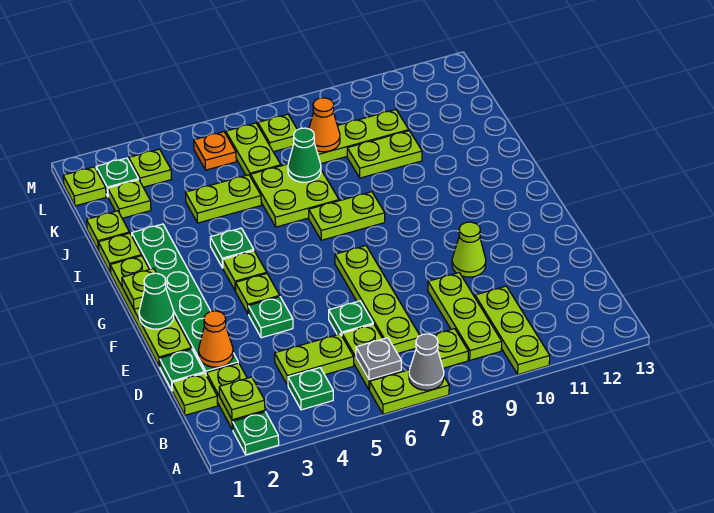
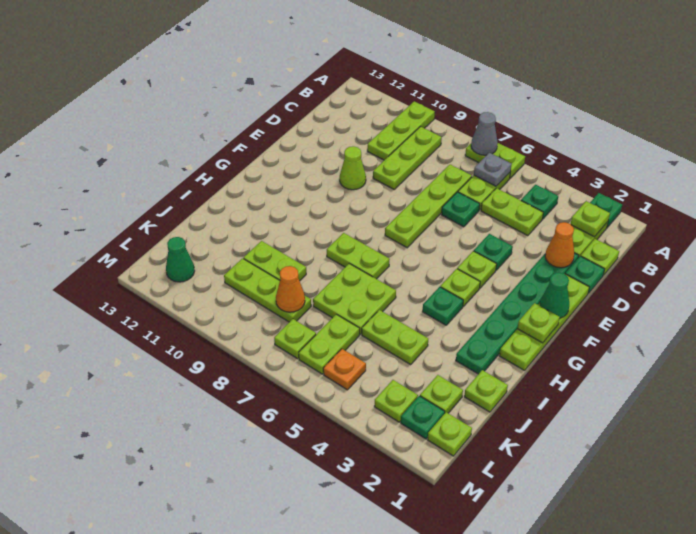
lime 1x1 plate [434,329,468,368] -> none
lime 1x1 plate [98,233,142,273] -> none
green 1x1 cone [288,128,321,182] -> green 1x1 cone moved to [166,237,195,282]

